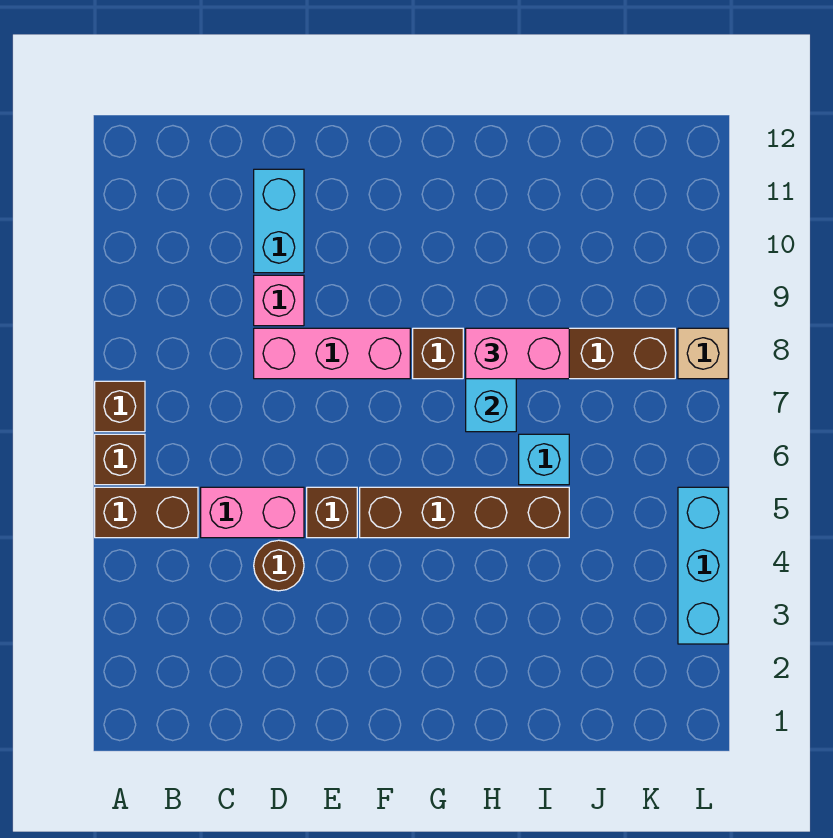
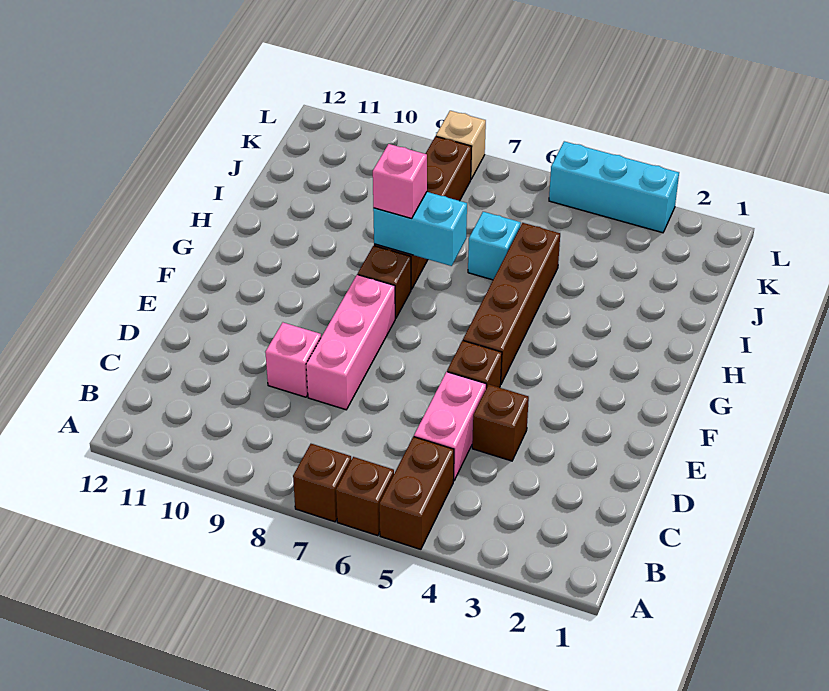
brown 1x1 round brick [254,540,304,591] -> brown 1x1 brick [472,385,529,461]
cyan 1x2 brick [254,169,304,273] -> none
pink 1x2 brick [466,328,569,379] -> pink 1x1 brick [373,144,427,218]

